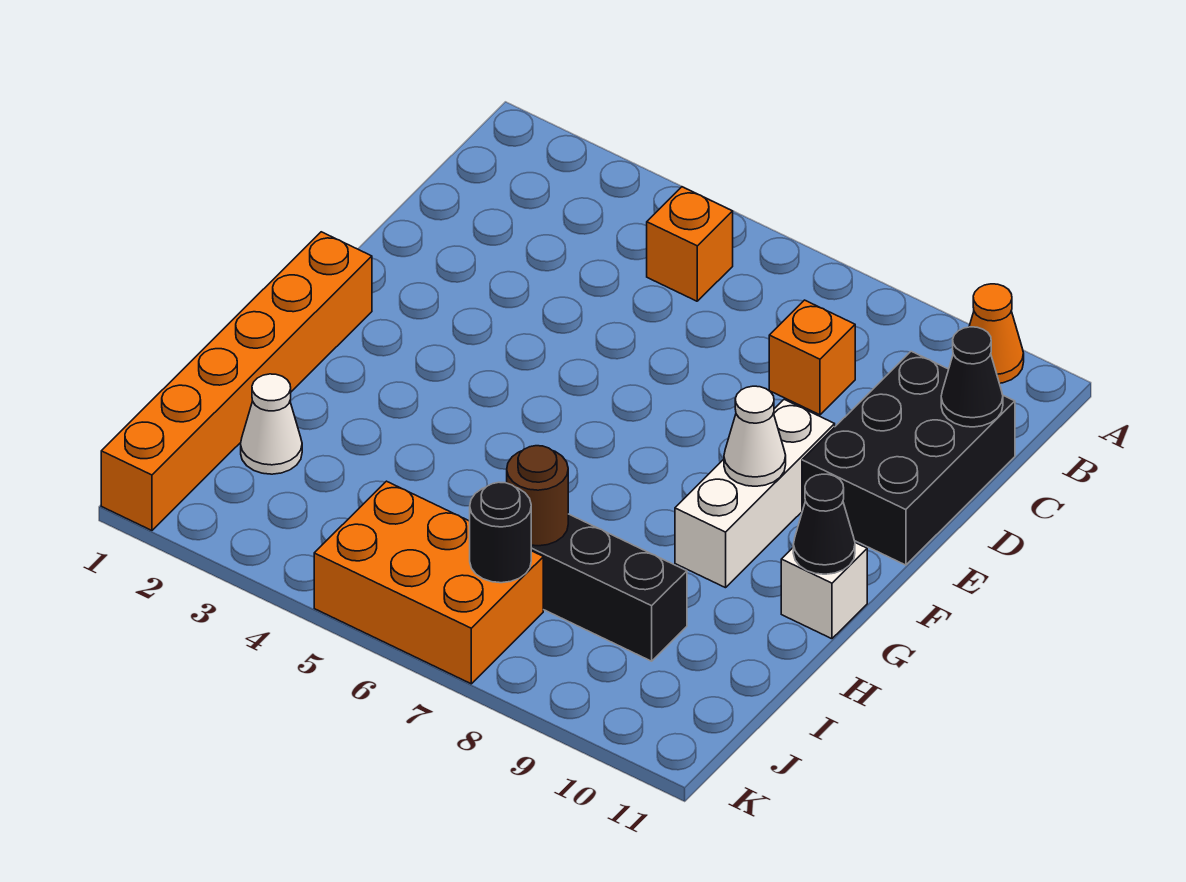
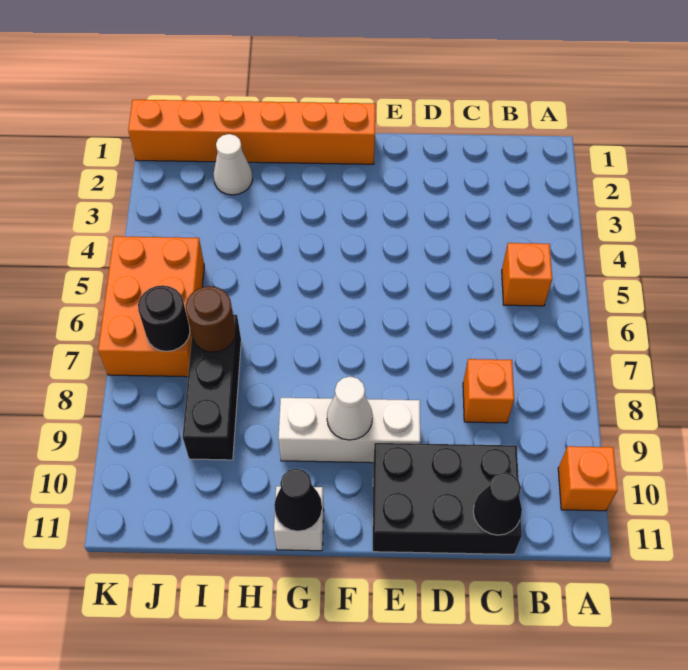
orange 1x1 cone [969,284,1024,383] -> orange 1x1 brick [558,446,618,511]

